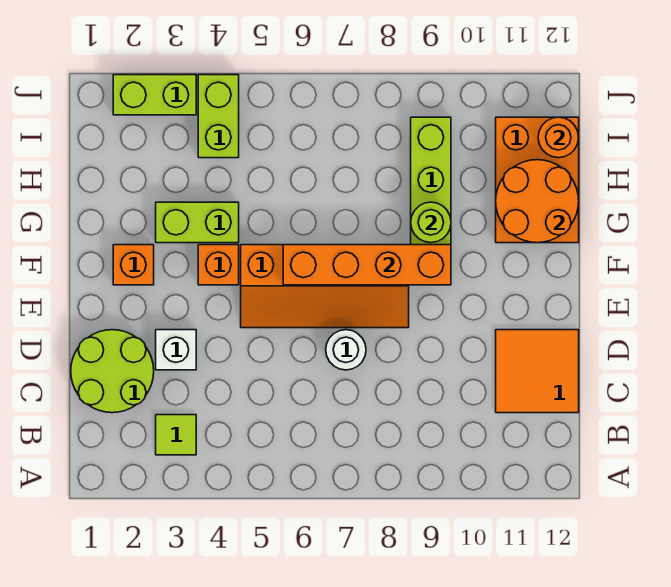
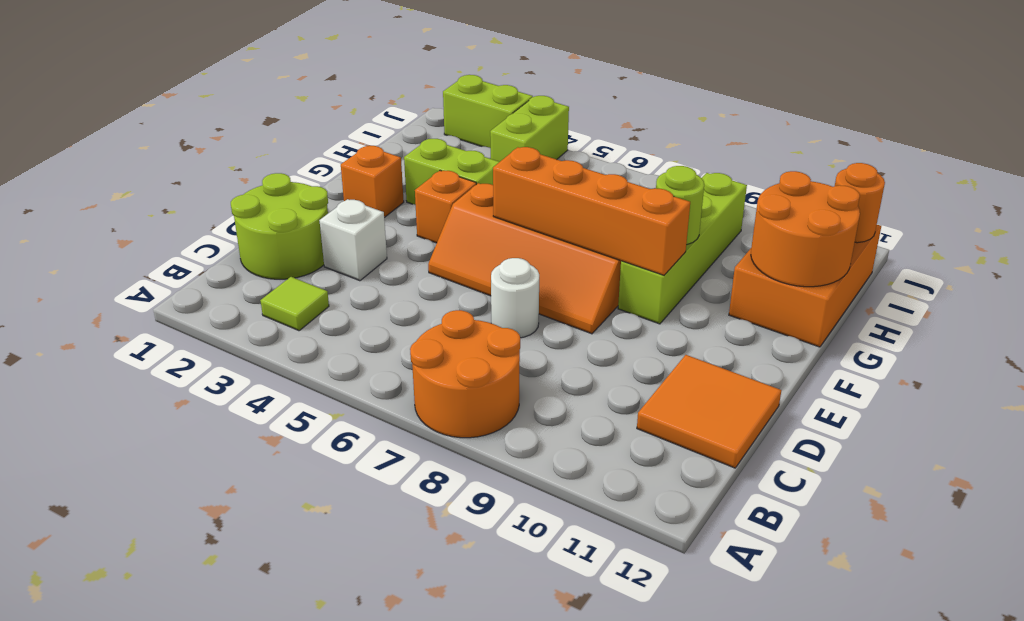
none -> orange 2x2 round brick [410,310,520,438]

